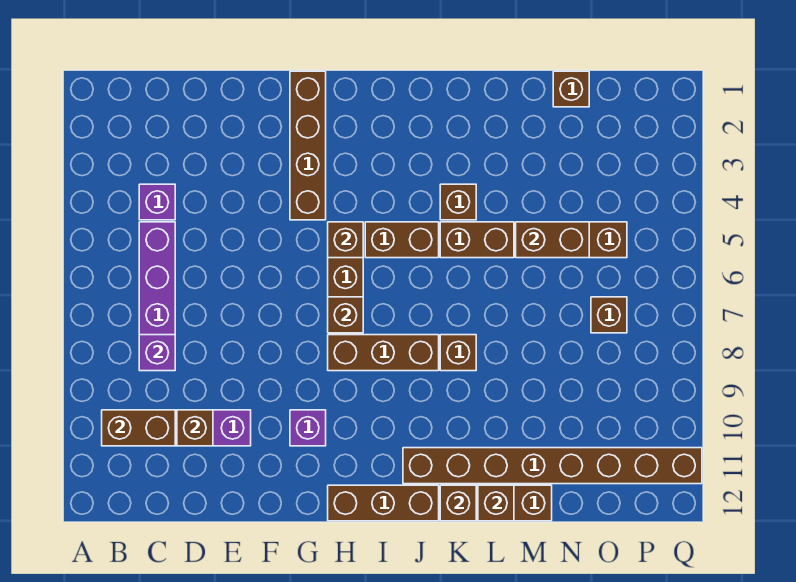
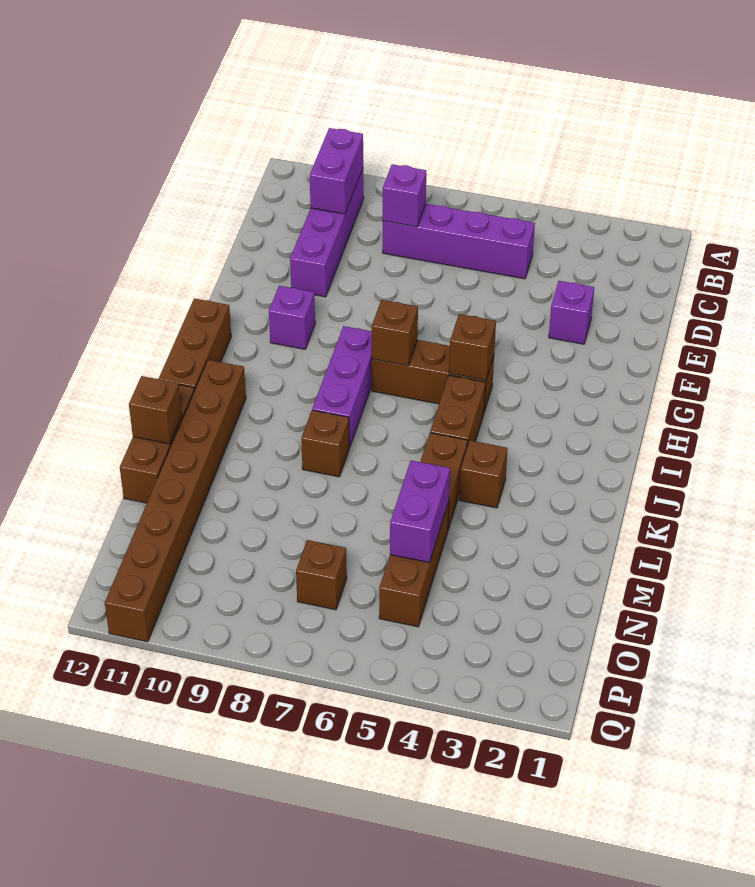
brown 1x2 brick [102,410,175,446] -> purple 1x2 brick [310,128,363,214]
purple 1x1 brick [139,184,175,220] -> purple 1x1 brick moved to [549,281,594,344]
brown 1x1 brick [177,410,213,446] -> none
brown 1x4 brick [290,71,326,220] -> none
brown 1x3 brick [328,335,439,371] -> purple 1x3 brick [312,326,372,448]
brown 1x1 brick [440,485,476,521] -> none
brown 1x2 brick [516,222,589,258] -> purple 1x2 brick [390,460,450,563]
brown 1x1 brick [553,71,589,107] -> none

